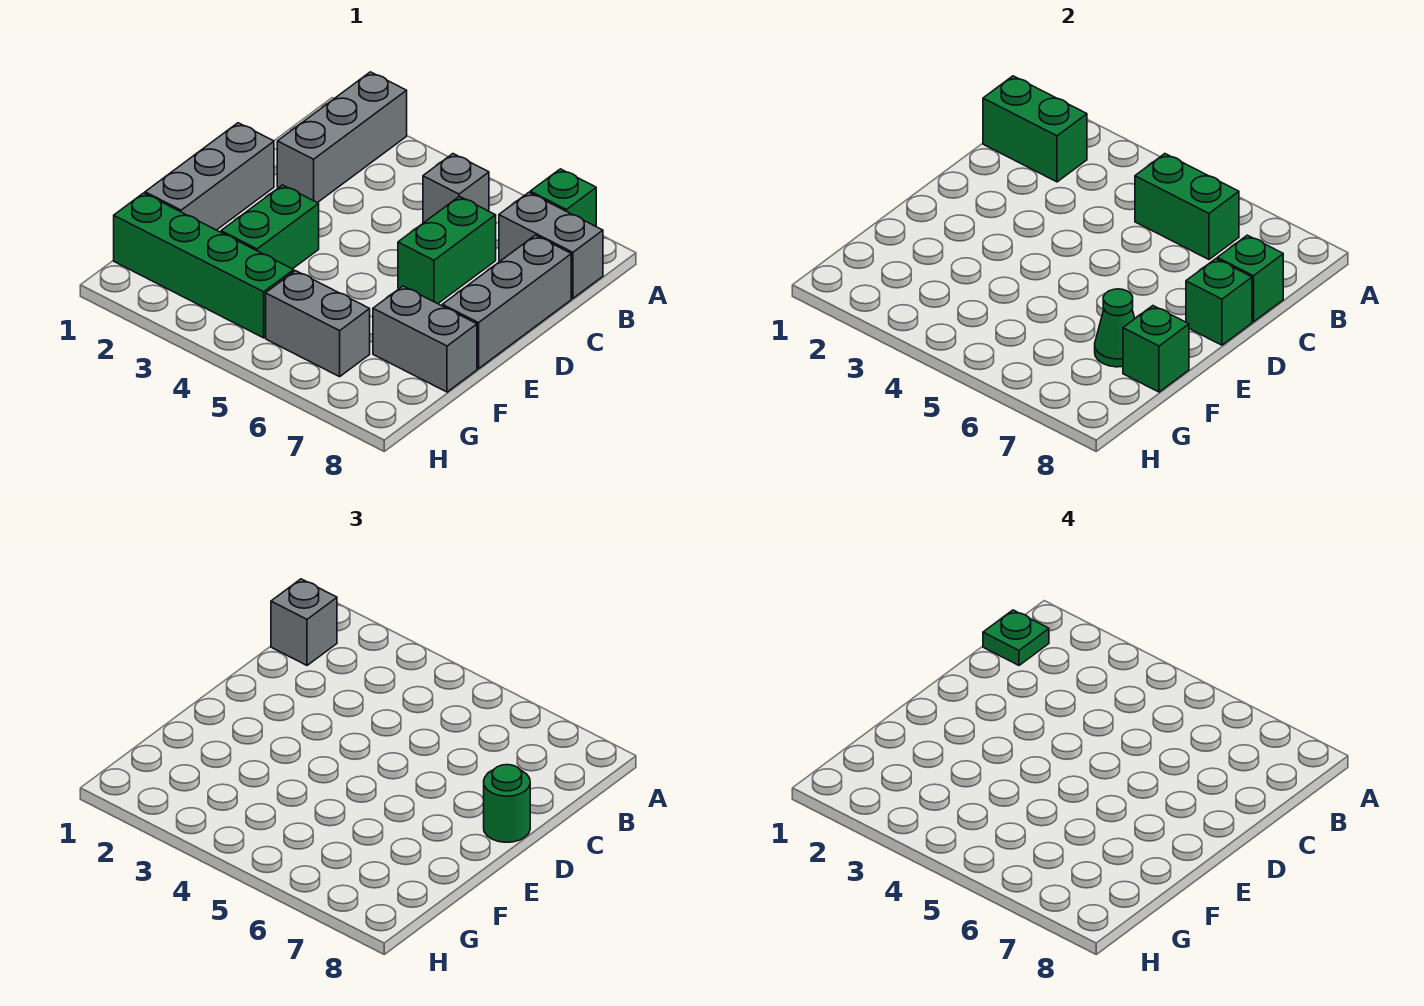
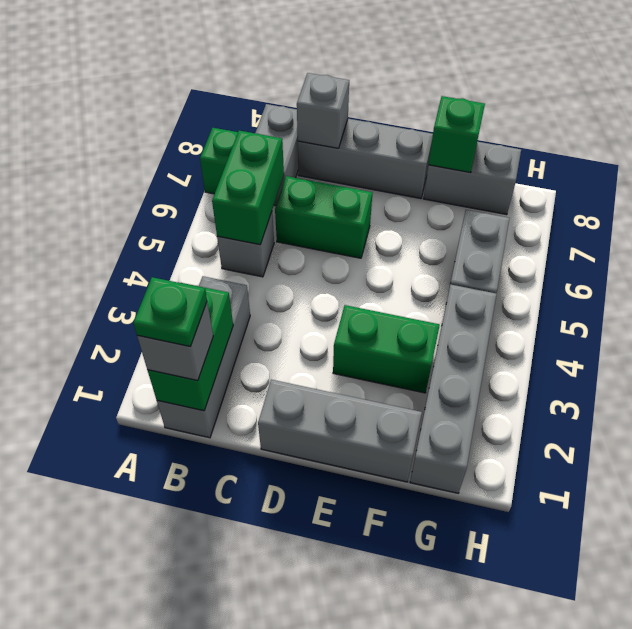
grey 1x3 brick [277,72,407,203] -> grey 1x3 brick turned to [157,276,250,438]
green 1x1 brick [1217,235,1283,322] -> grey 1x1 brick [297,73,349,148]
green 1x1 brick [1186,259,1252,345] -> none
green 1x1 round brick [484,765,530,842] -> none
grey 1x2 brick [373,286,477,392] -> grey 1x2 brick turned to [423,142,521,215]
green 1x1 cone [1095,289,1135,367] -> none
green 1x4 brick [114,193,294,338] -> grey 1x4 brick [410,284,496,493]

